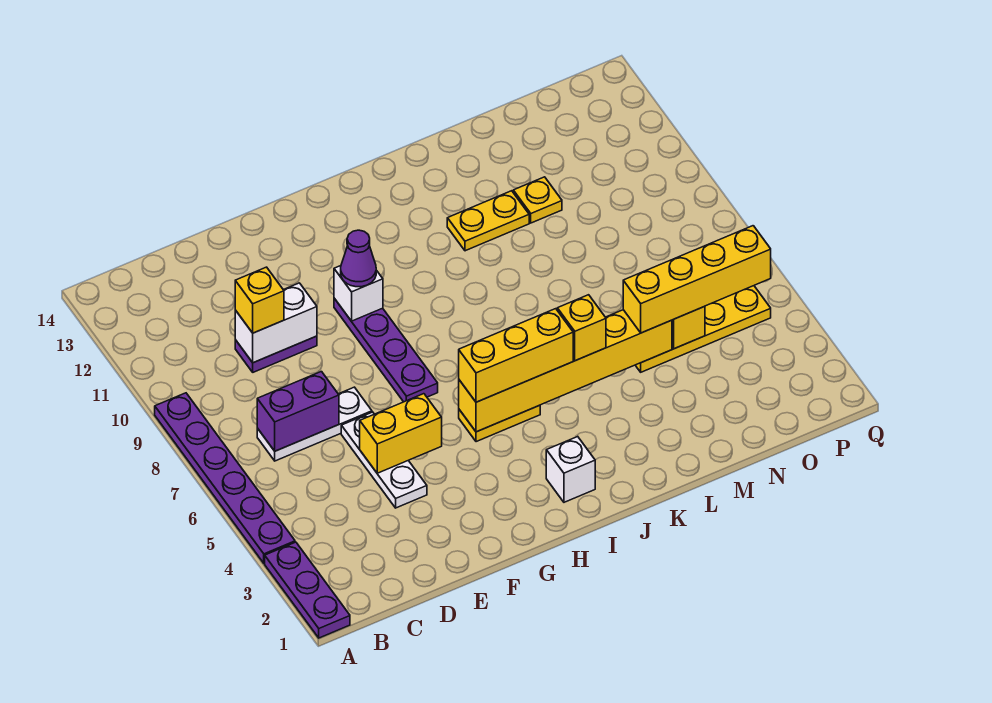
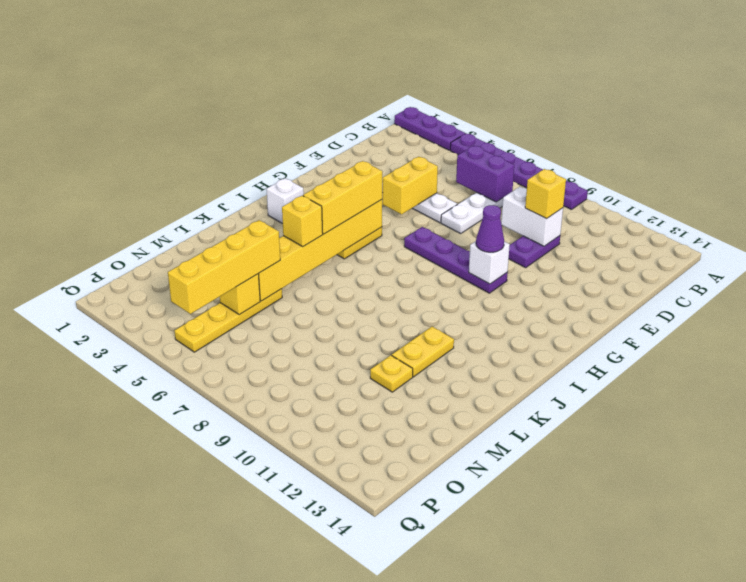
purple 1x2 brick [257,372,339,451] -> purple 1x2 brick turned to [456,146,514,202]
white 1x2 brick [235,283,317,363] -> white 1x2 brick turned to [501,187,563,246]

